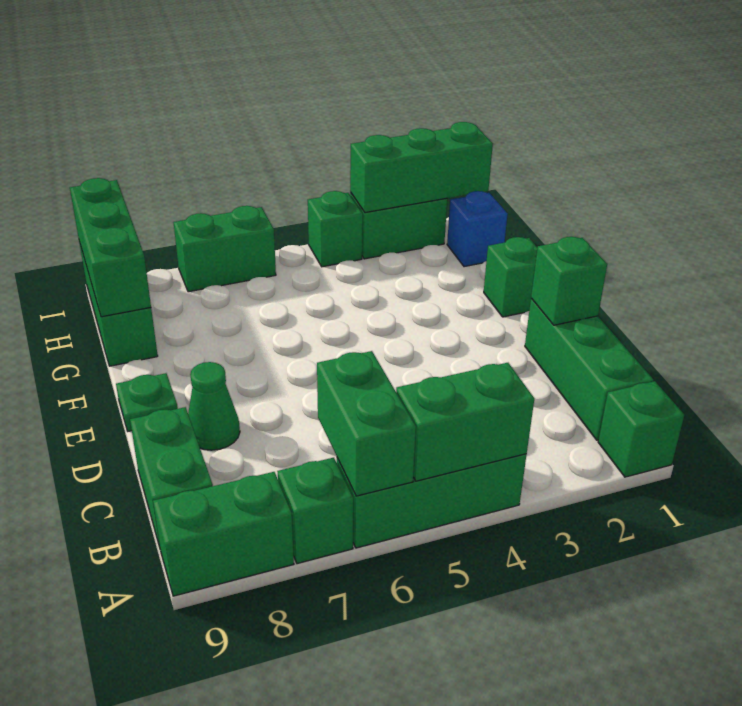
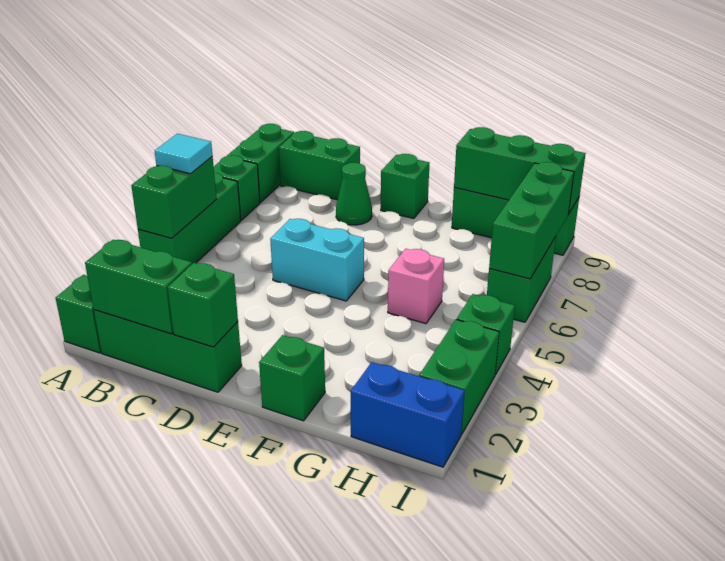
none -> cyan 1x1 tile [155,134,212,174]
green 1x2 brick [317,351,416,496] -> green 1x2 brick moved to [85,240,192,334]
none -> cyan 1x2 brick [270,219,364,301]
green 1x1 plate [116,373,178,431] -> green 1x1 brick [381,154,429,219]
none -> pink 1x1 brick [388,249,444,324]
blue 1x1 brick [447,191,507,267] -> blue 1x2 brick [351,362,464,467]
green 1x3 brick [350,122,493,213] -> green 1x3 brick moved to [489,162,574,279]

